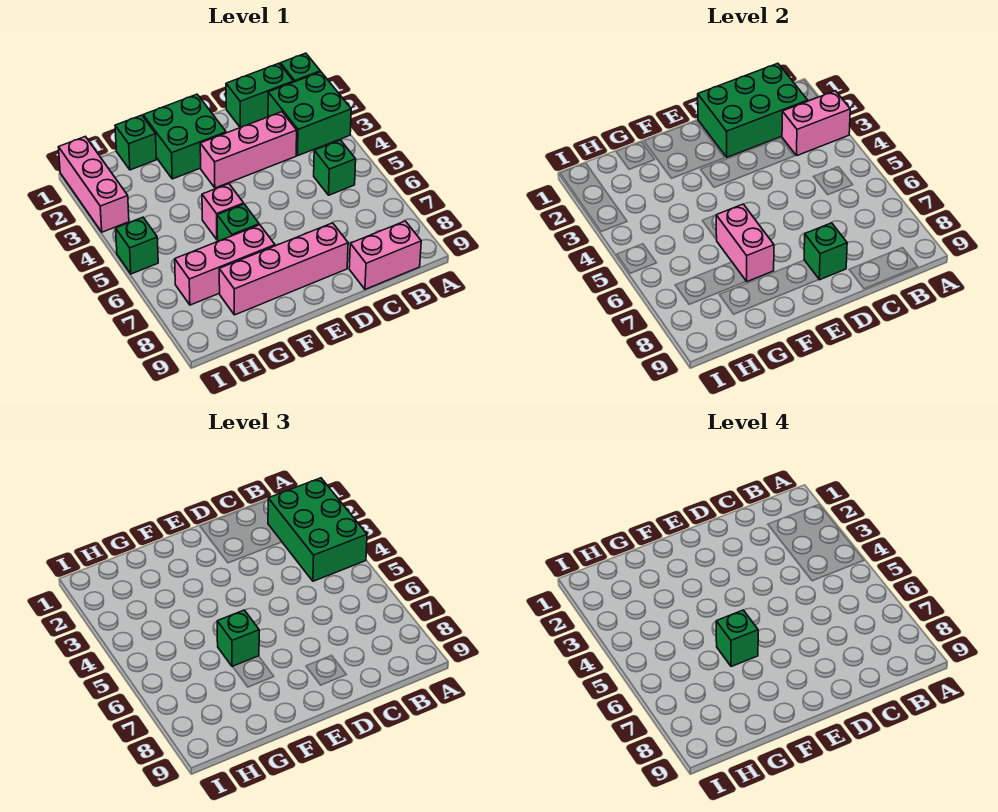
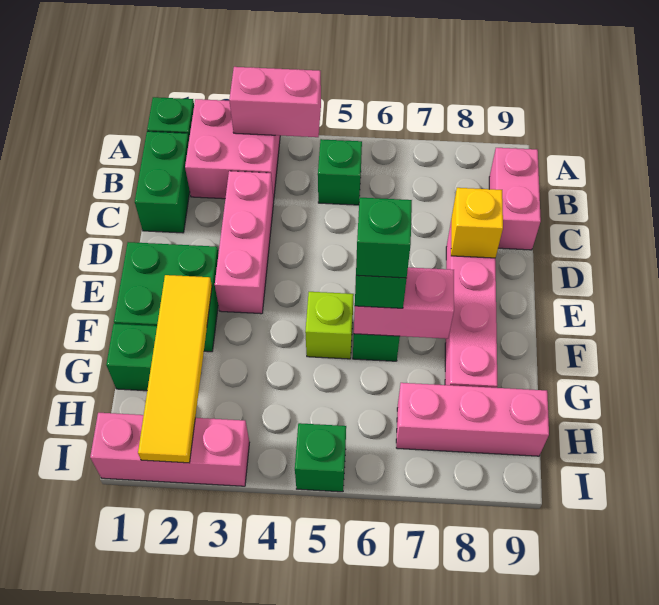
green 2x2 brick [268,72,351,155] -> pink 2x2 brick [185,99,280,201]
green 2x3 brick [268,478,367,581] -> none
pink 1x2 brick [782,91,850,155] -> pink 1x2 brick turned to [229,67,321,137]
green 2x3 brick [698,63,808,157] -> none
green 1x1 brick [804,223,847,280] -> yellow 1x1 brick [451,188,503,258]
none -> yellow 1x4 tile [138,275,212,463]
pink 1x1 brick [202,184,244,240] -> lime 1x1 brick [305,292,354,359]
pink 1x3 brick [175,225,275,305] -> pink 1x3 brick turned to [396,383,549,456]

